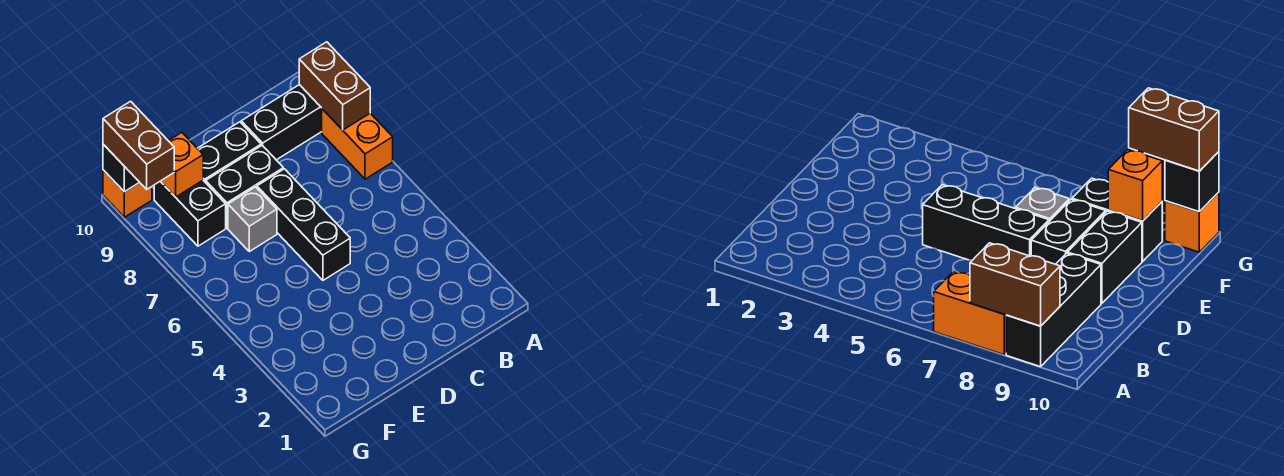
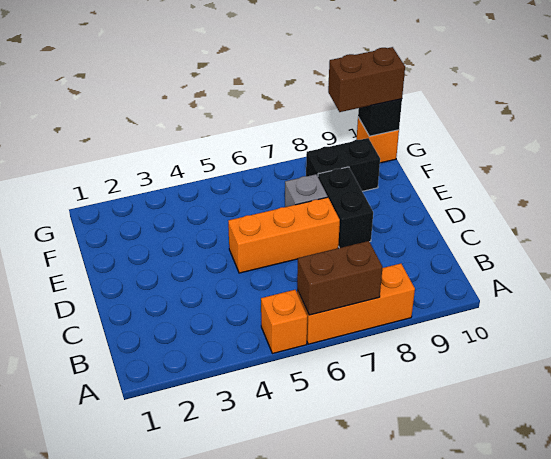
orange 1x2 brick [322,109,393,179] -> orange 1x3 brick [297,264,415,344]
brown 1x2 brick [299,42,370,130] -> brown 1x2 brick moved to [297,241,382,315]
black 1x3 brick [241,85,322,160] -> none
black 1x3 brick [257,169,350,280] -> orange 1x3 brick [228,197,340,273]
black 1x2 brick [197,122,261,183] -> none
orange 1x1 brick [160,133,203,197] -> orange 1x1 brick moved to [261,290,307,354]

